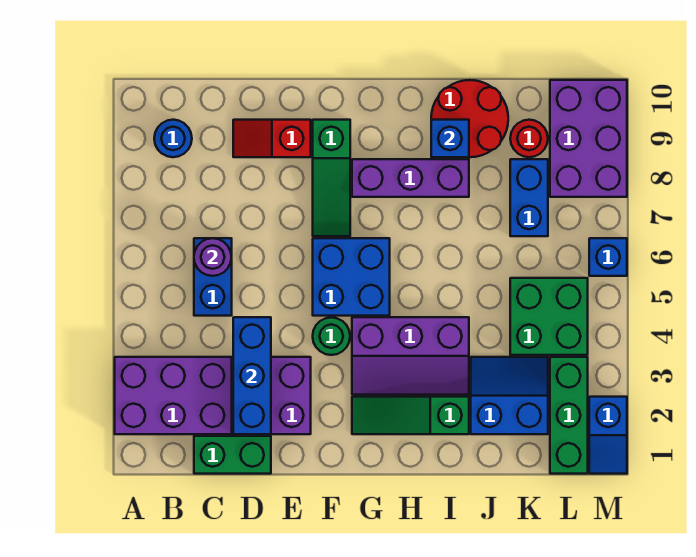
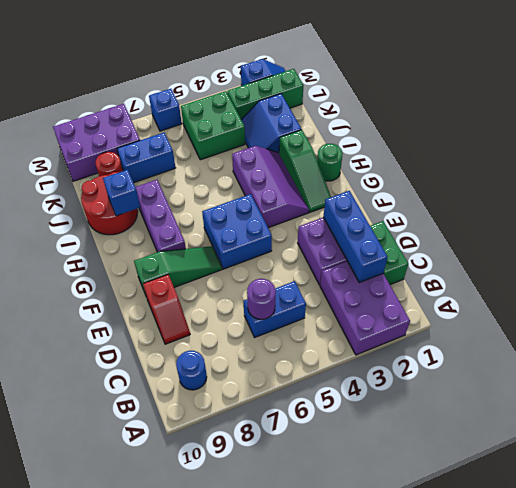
blue 1x3 brick [233,317,271,434] -> blue 1x3 brick turned to [323,191,388,282]
green 1x1 round brick [313,317,350,355] -> green 1x1 round brick moved to [317,144,343,181]

